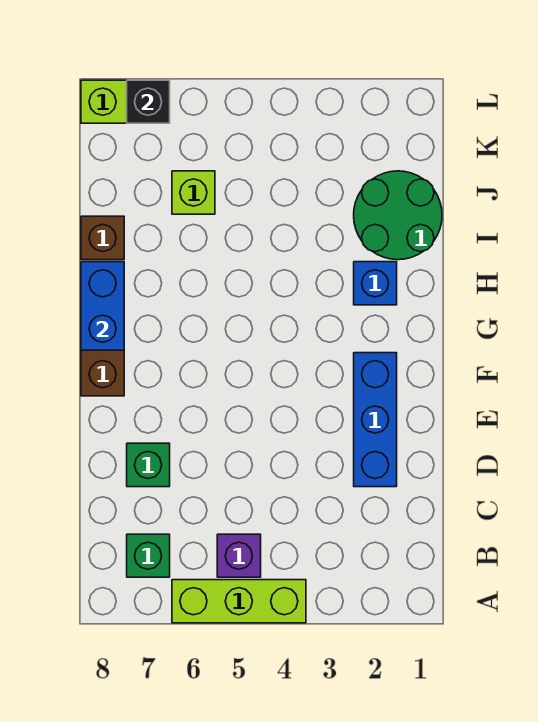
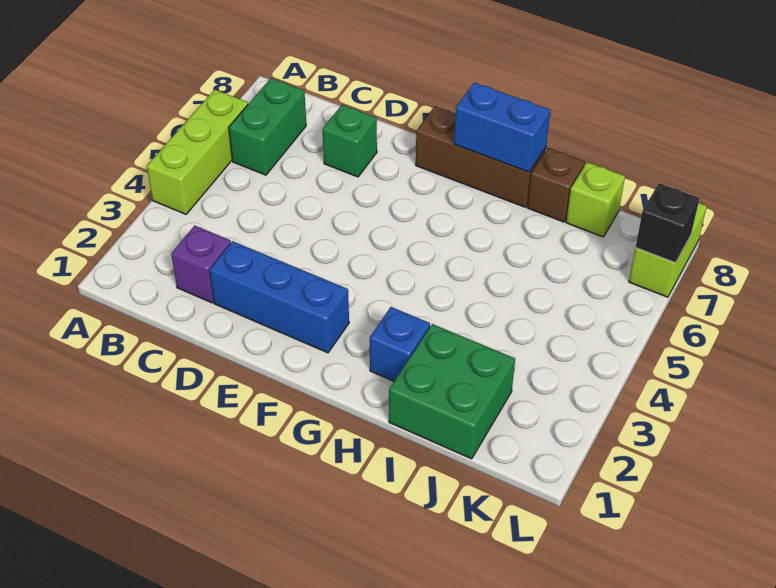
purple 1x1 brick [217,534,261,577] -> purple 1x1 brick moved to [171,226,231,303]
green 1x1 brick [127,534,170,577] -> green 1x2 brick [229,78,306,175]
green 2x2 round brick [354,171,442,260] -> green 2x2 brick [389,324,515,459]
lime 1x1 brick [172,171,215,214] -> lime 1x1 brick moved to [566,162,625,237]

